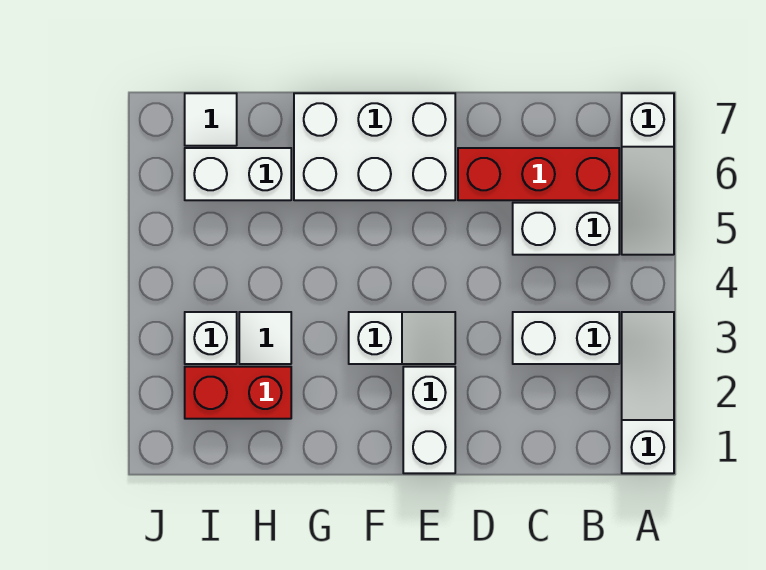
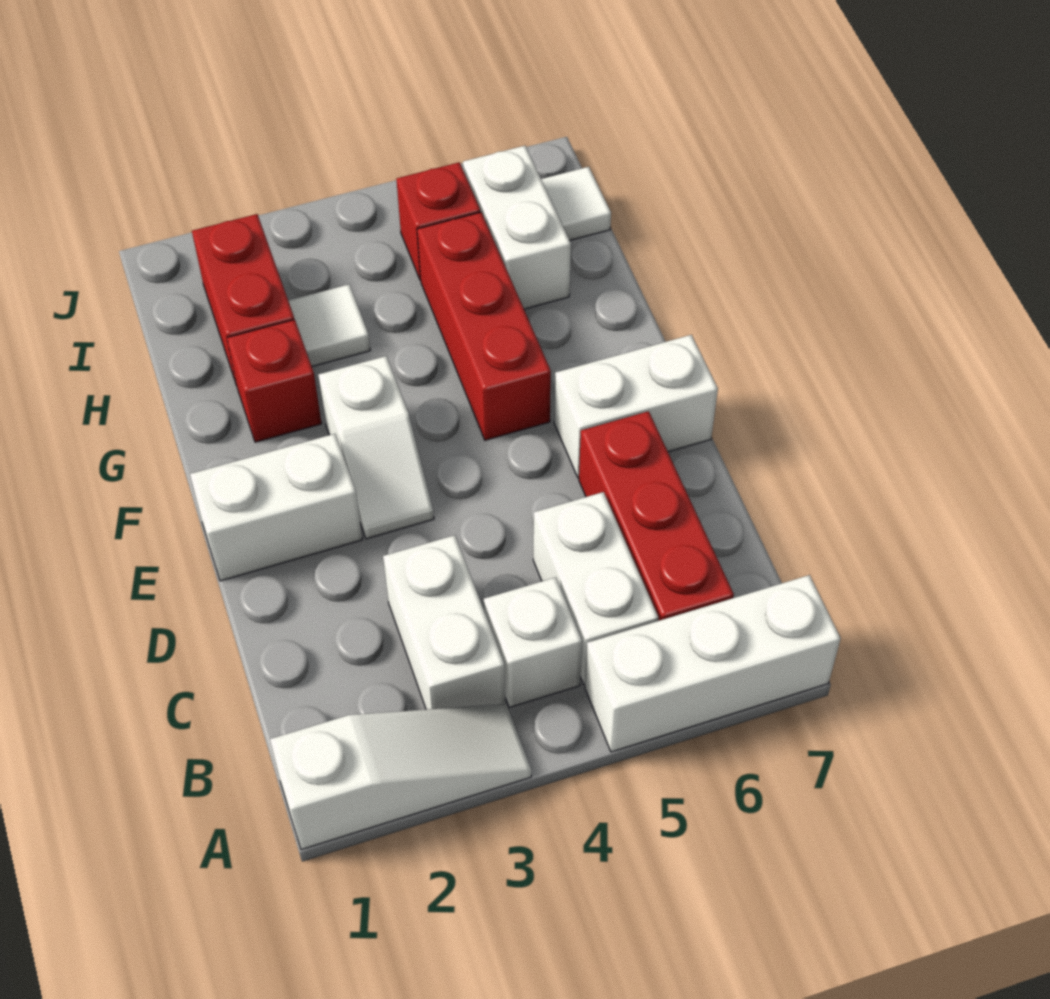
white 1x3 slope [622,93,674,255] -> white 1x3 brick [585,575,841,752]
white 2x3 brick [294,93,455,200] -> white 1x2 brick [554,335,718,478]
none -> red 1x3 brick [417,212,551,440]
none -> red 1x1 brick [227,319,322,442]
white 1x1 brick [185,312,237,364] -> white 1x1 brick moved to [484,577,582,708]
none -> red 1x1 brick [396,162,480,280]

